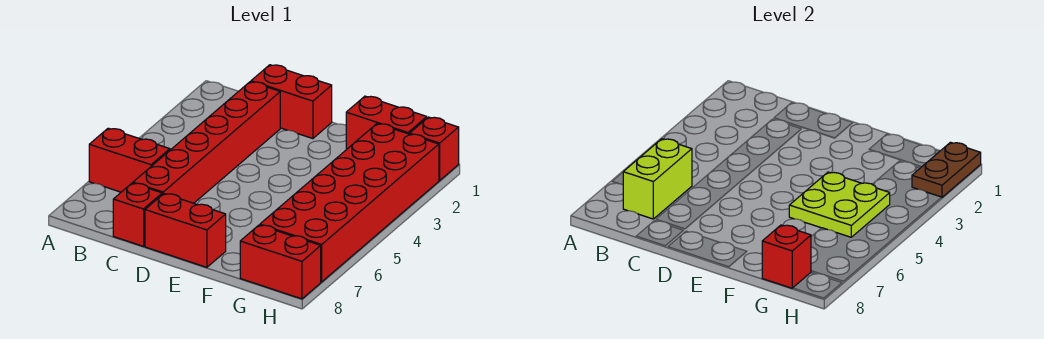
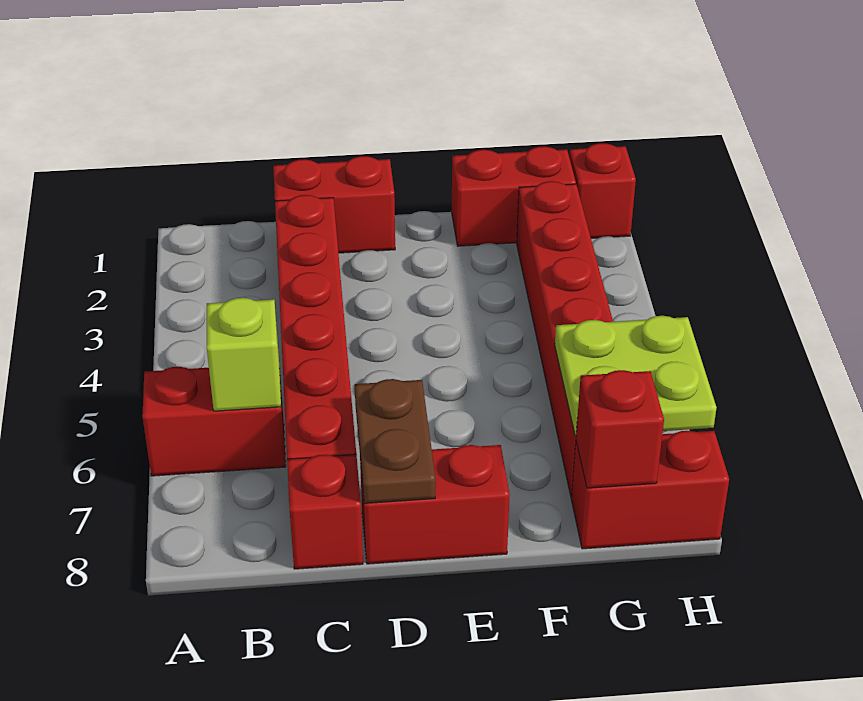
lime 1x2 brick [623,139,692,219] -> lime 1x1 brick [207,298,281,411]
lime 2x2 plate [789,172,890,237] -> lime 2x2 plate moved to [555,316,717,437]
red 2x6 brick [260,124,439,282] -> red 1x6 brick [517,181,613,497]
brown 1x2 plate [912,142,981,197] -> brown 1x2 plate moved to [355,379,436,503]

